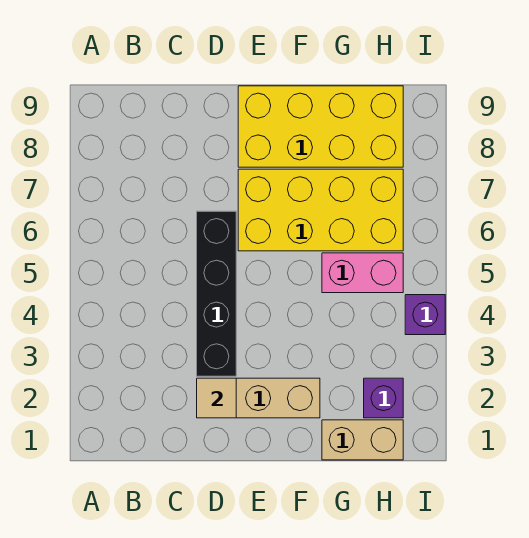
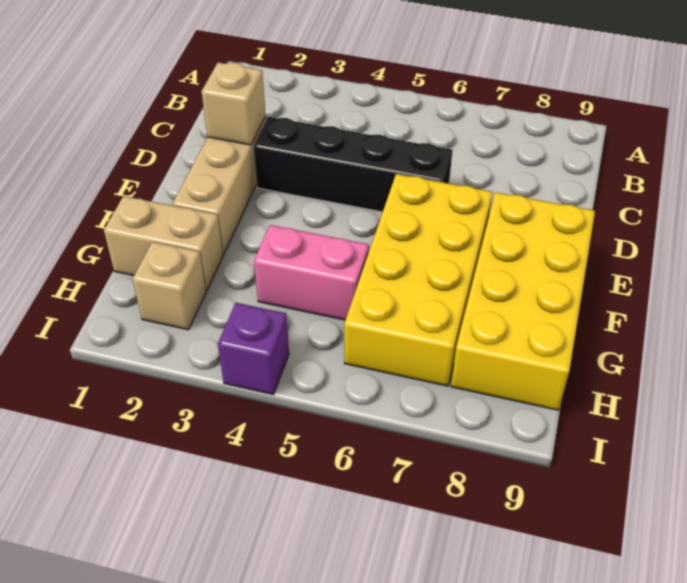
tan 1x1 tile [197,378,236,418] -> tan 1x1 brick [202,63,266,145]
tan 1x2 brick [322,420,403,460] -> tan 1x2 brick turned to [104,196,223,291]
pink 1x2 brick [322,253,403,293] -> pink 1x2 brick turned to [254,225,369,320]
purple 1x1 brick [364,378,403,418] -> tan 1x1 brick [133,242,206,330]

